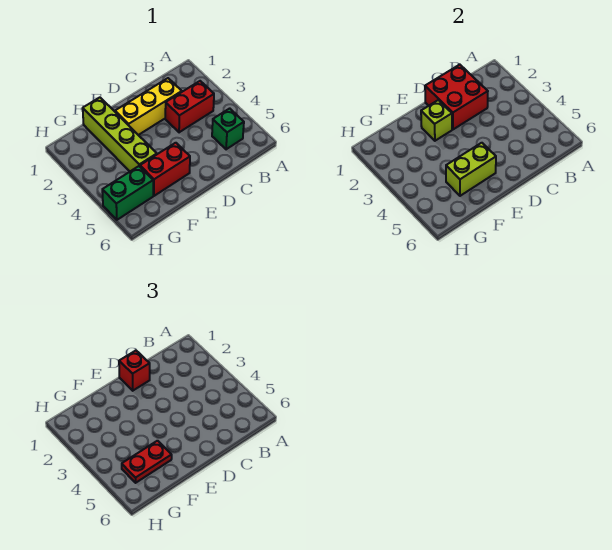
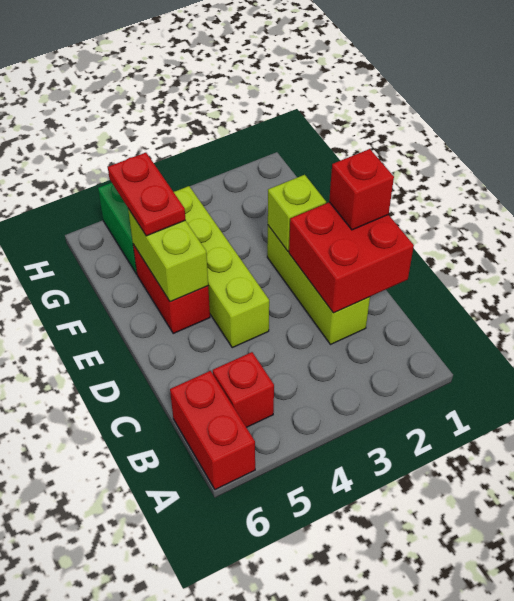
red 1x2 brick [165,81,214,132] -> red 1x2 brick moved to [170,371,255,490]
green 1x1 brick [212,108,244,149] -> red 1x1 brick [213,352,274,427]
yellow 1x3 brick [115,78,182,135] -> lime 1x3 brick [267,226,370,345]
lime 1x4 brick [83,98,157,171] -> lime 1x4 brick turned to [174,186,269,348]

